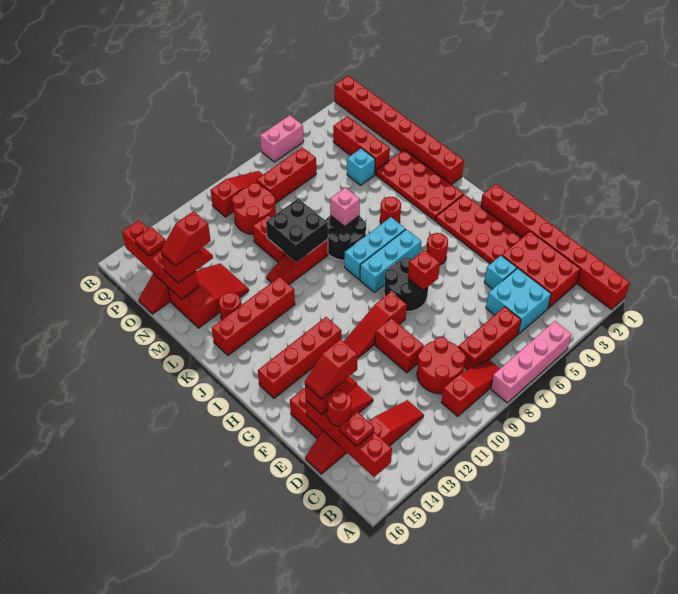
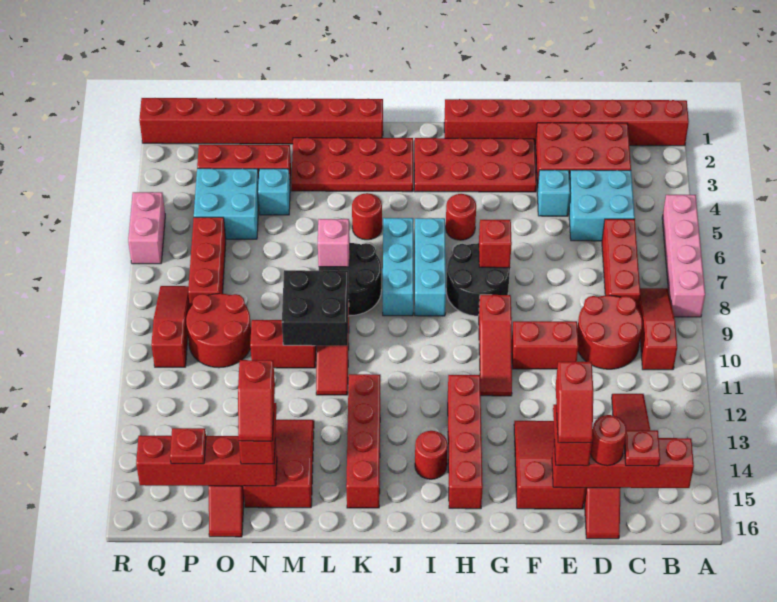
red 1x1 round brick [219,292,241,320] -> red 1x1 round brick moved to [415,431,448,479]
none -> cyan 2x2 brick [194,168,259,239]

